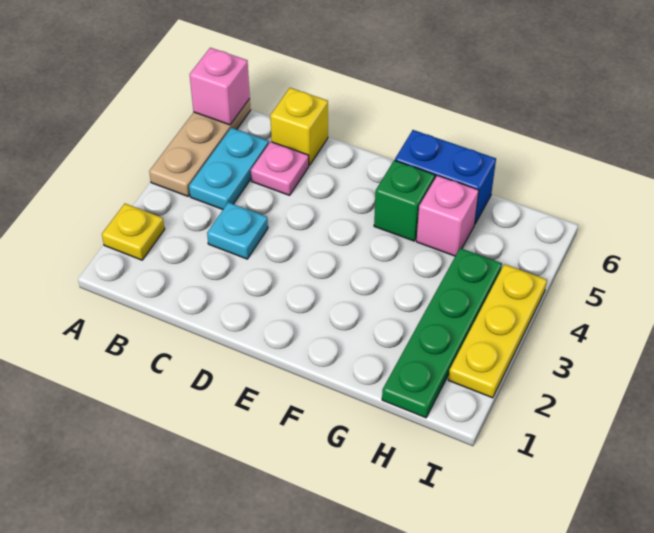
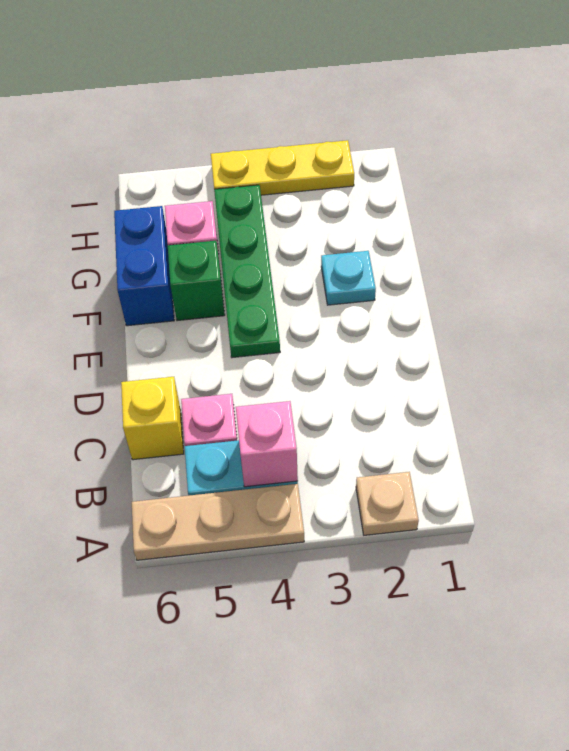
yellow 1x1 plate [102,204,165,260] -> tan 1x1 plate [356,472,419,535]
pink 1x1 brick [190,48,250,125] -> pink 1x1 brick moved to [236,401,298,487]
cyan 1x1 plate [207,202,268,259] -> cyan 1x1 plate moved to [321,251,376,305]
green 1x4 plate [382,248,502,418] -> green 1x4 plate turned to [214,185,280,358]

